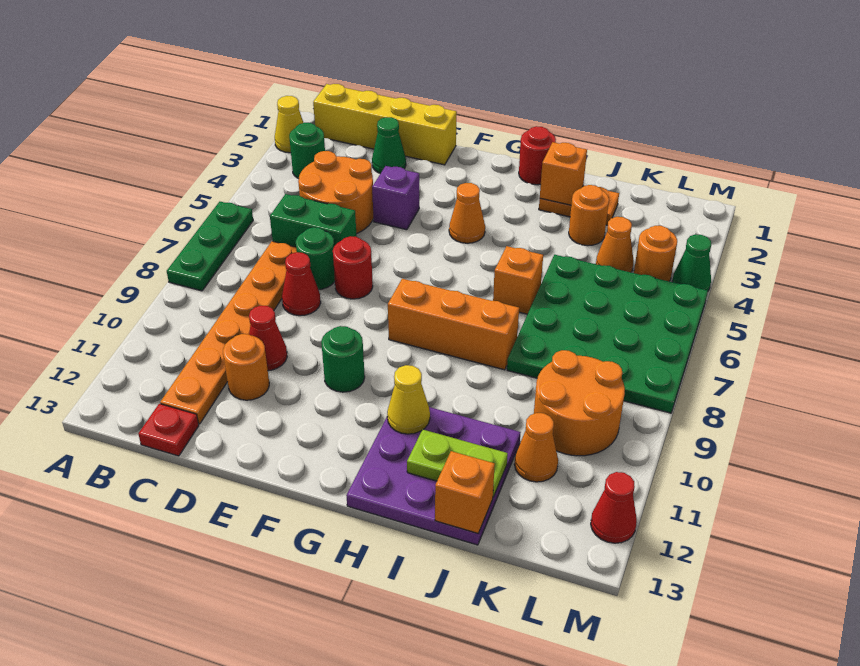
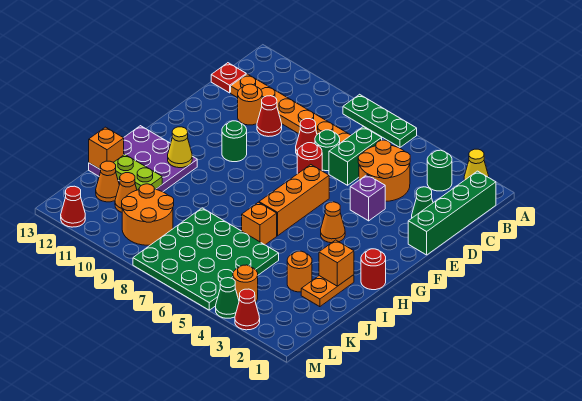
yellow 1x4 brick [313,84,457,165] -> green 1x4 brick [408,171,496,255]
orange 1x3 brick [388,279,519,370] -> orange 1x3 brick moved to [259,165,329,236]
lime 1x2 plate [407,430,508,497] -> lime 1x2 plate turned to [113,154,162,190]
orange 1x1 cone [596,217,634,272] -> orange 1x1 cone moved to [96,161,119,202]
none -> red 1x1 cone [235,289,260,330]

